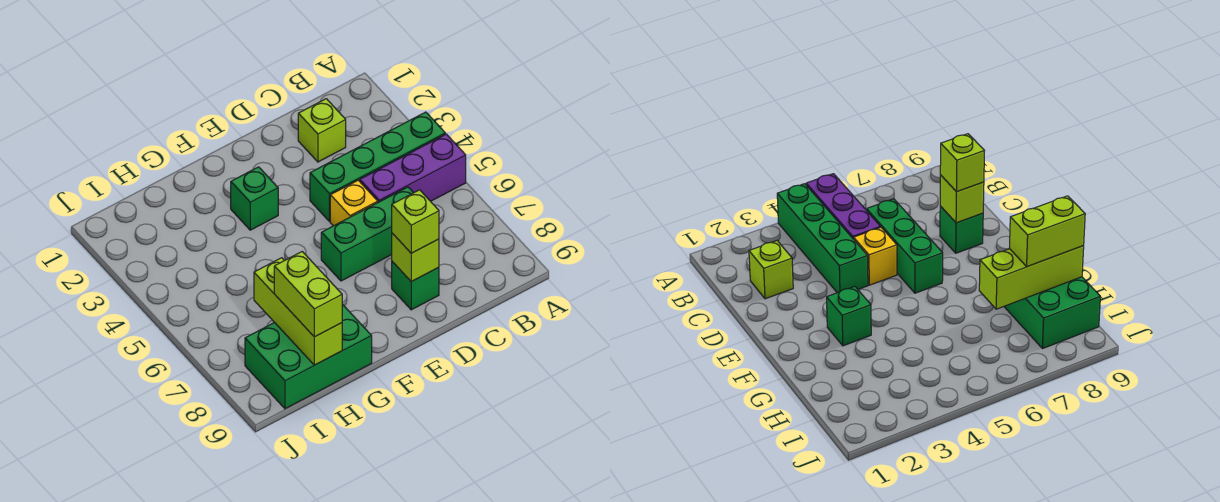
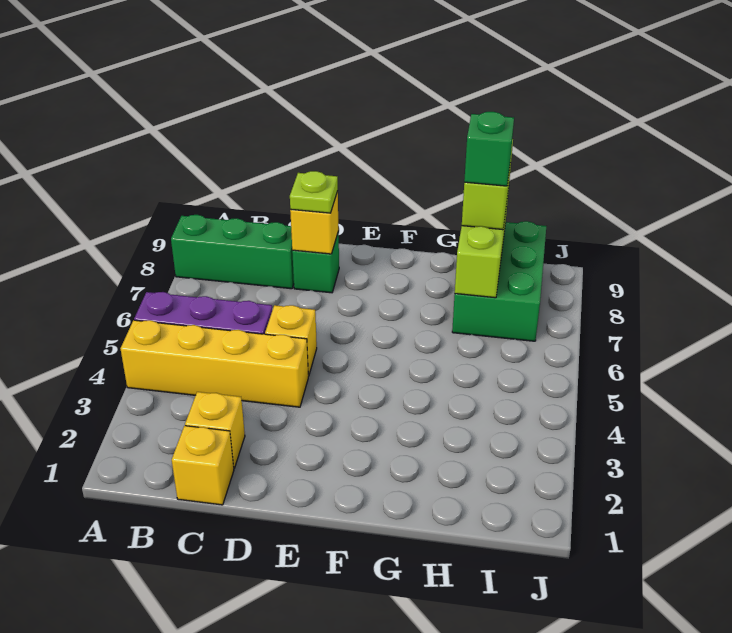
green 1x4 brick [310,112,445,221] -> yellow 1x4 brick [120,320,308,407]
none -> yellow 1x1 brick [172,426,234,505]
lime 1x1 brick [298,99,346,162] -> yellow 1x1 brick [185,392,245,468]
green 1x3 brick [321,187,413,281] -> green 1x3 brick moved to [171,215,294,289]
lime 1x1 brick [392,233,439,282] -> yellow 1x1 brick [290,192,338,254]
lime 1x1 brick [392,190,439,253] -> lime 1x1 plate [290,171,338,213]
green 1x1 brick [231,167,278,230] -> green 1x1 brick moved to [464,112,514,186]
green 2x3 brick [245,304,372,409] -> green 2x3 brick turned to [452,221,546,341]

